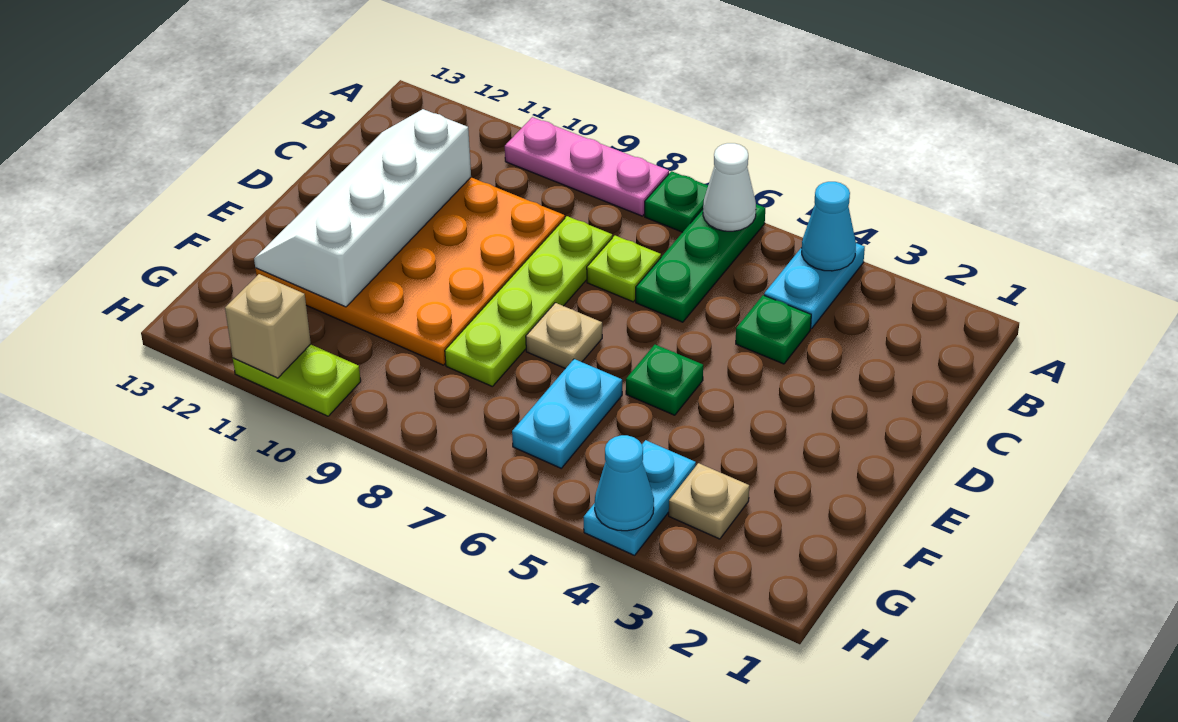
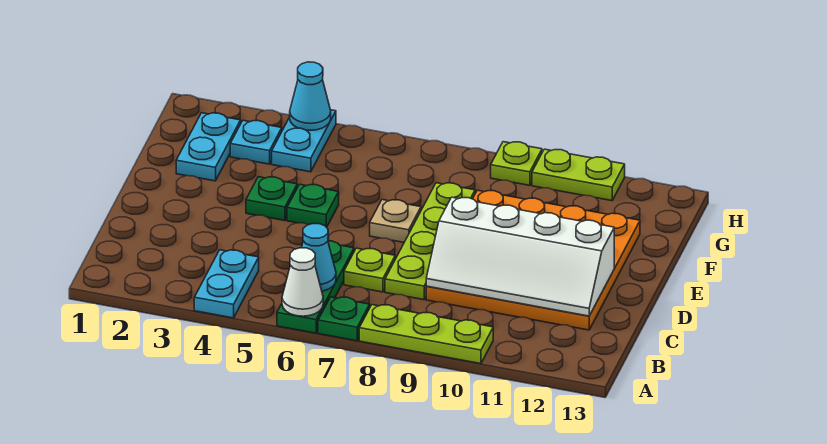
cyan 1x1 cone [802,182,856,271] -> cyan 1x1 cone moved to [302,224,336,291]
pink 1x3 plate [505,117,669,216] -> lime 1x3 plate [359,305,493,364]
green 1x1 plate [736,295,811,364] -> green 1x1 plate moved to [246,177,297,221]
white 2x4 slope [254,109,471,307] -> white 2x4 slope turned to [426,197,614,316]
cyan 1x2 plate [512,359,622,468] -> cyan 1x2 plate moved to [176,113,241,181]
tan 1x1 plate [669,463,749,539] -> cyan 1x1 plate [230,120,282,164]
none -> lime 1x1 plate [491,142,542,185]
tan 1x1 brick [225,274,311,378] -> none

